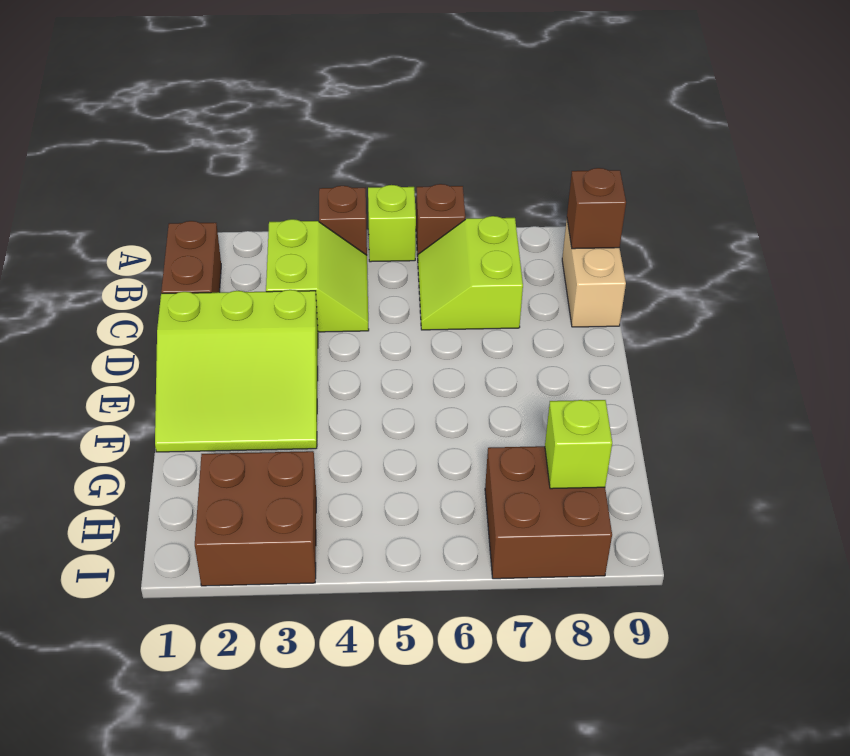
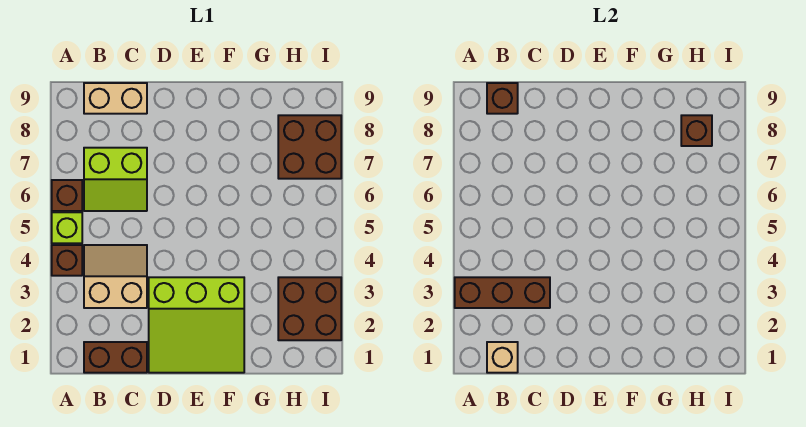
none -> brown 1x3 brick [455,277,550,308]
none -> tan 1x1 brick [487,342,518,373]
lime 2x2 slope [266,219,369,332] -> tan 2x2 slope [84,245,147,308]
lime 3x3 slope [155,290,318,452] -> lime 3x3 slope turned to [149,277,244,373]
lime 1x1 brick [545,400,612,489] -> brown 1x1 brick [681,115,712,146]

